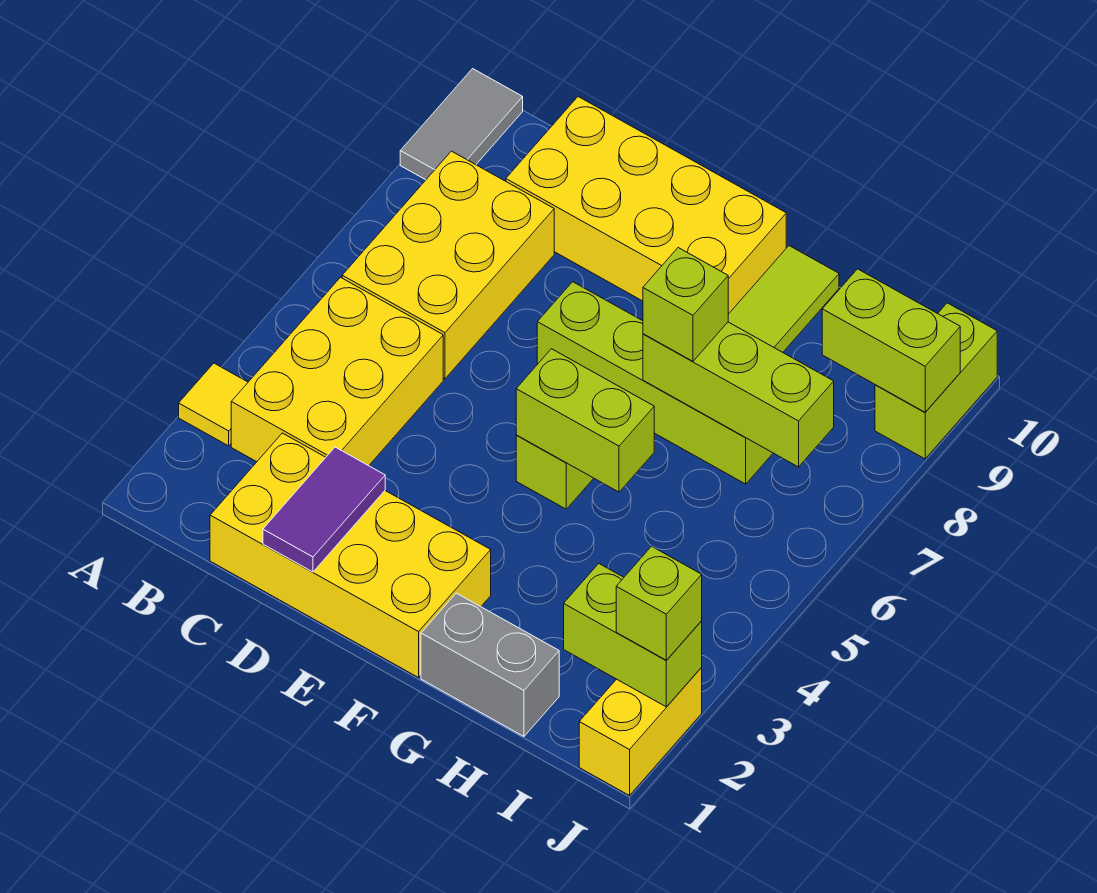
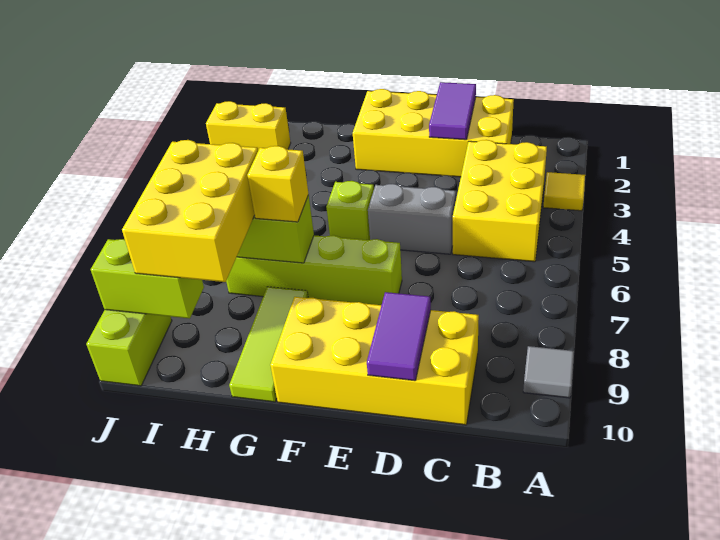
grey 1x2 tile [400,69,523,180] -> grey 1x1 tile [523,346,574,398]
yellow 2x3 brick [342,151,554,379] -> yellow 2x3 brick moved to [122,140,258,282]
none -> purple 1x2 tile [367,292,431,381]
lime 1x2 brick [516,349,654,492] -> none
grey 1x2 brick [421,593,559,736] -> grey 1x2 brick moved to [368,184,456,254]
lime 1x1 brick [643,248,728,361] -> yellow 1x1 brick [247,146,308,222]
lime 1x2 brick [564,564,702,707] -> none
yellow 1x2 brick [579,668,702,796] -> yellow 1x2 brick turned to [206,101,291,150]
lime 1x1 brick [616,546,702,660] -> none

